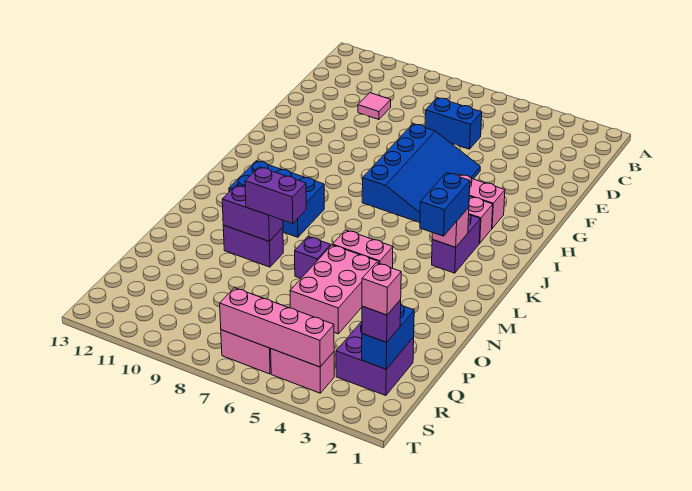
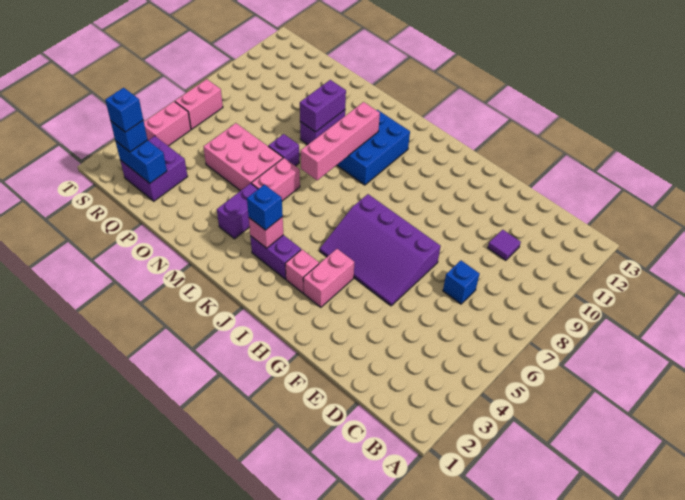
blue 1x2 brick [425,98,482,149] -> blue 1x1 brick [443,261,480,304]
pink 1x1 tile [358,93,391,119] -> purple 1x1 tile [488,230,521,260]
blue 3x4 slope [362,124,480,223] -> purple 3x4 slope [320,194,441,306]
blue 1x2 brick [420,173,470,236] -> blue 1x1 brick [247,185,283,230]
purple 1x2 brick [245,167,306,224] -> purple 1x2 brick moved to [217,183,258,239]
purple 1x1 brick [362,300,401,342] -> blue 1x1 brick [111,120,147,152]
pink 1x1 brick [362,263,401,315] -> blue 1x1 brick [105,88,143,132]
pink 1x4 brick [220,288,334,367] -> pink 1x4 brick moved to [301,102,380,180]

